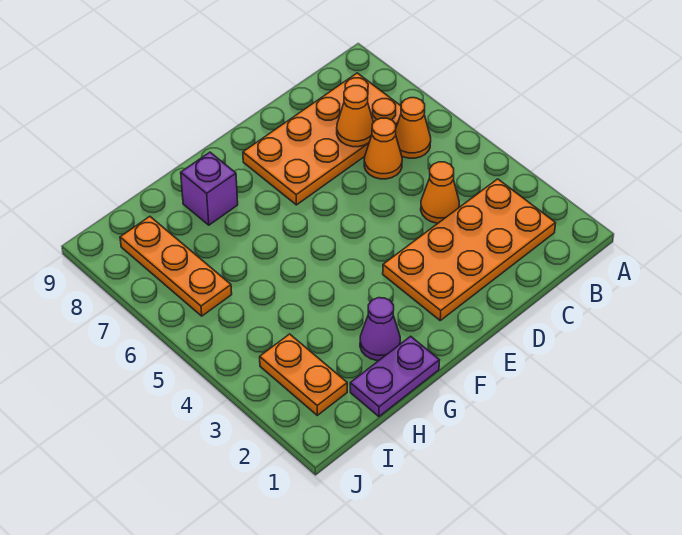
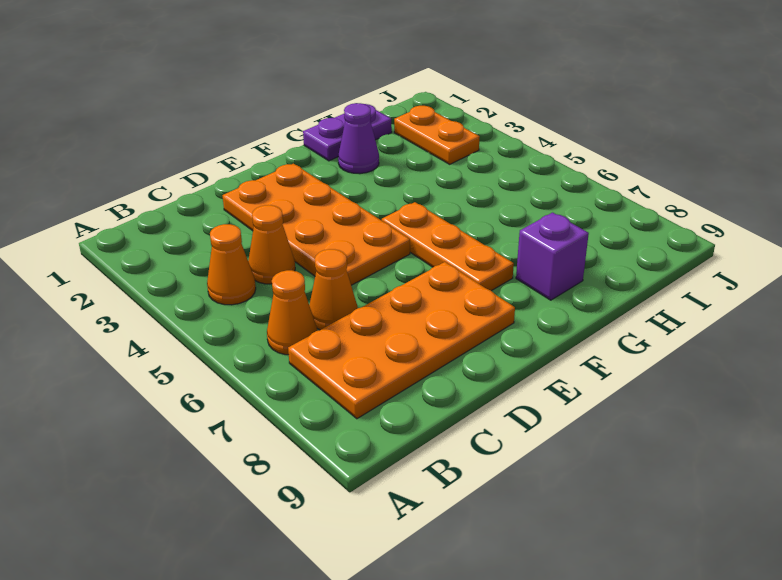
orange 2x4 plate [383,179,555,320] -> orange 2x4 plate turned to [222,164,410,285]
orange 1x1 cone [337,86,374,147] -> orange 1x1 cone moved to [207,224,256,305]
orange 1x3 plate [120,217,232,316] -> orange 1x3 plate moved to [382,202,514,291]

